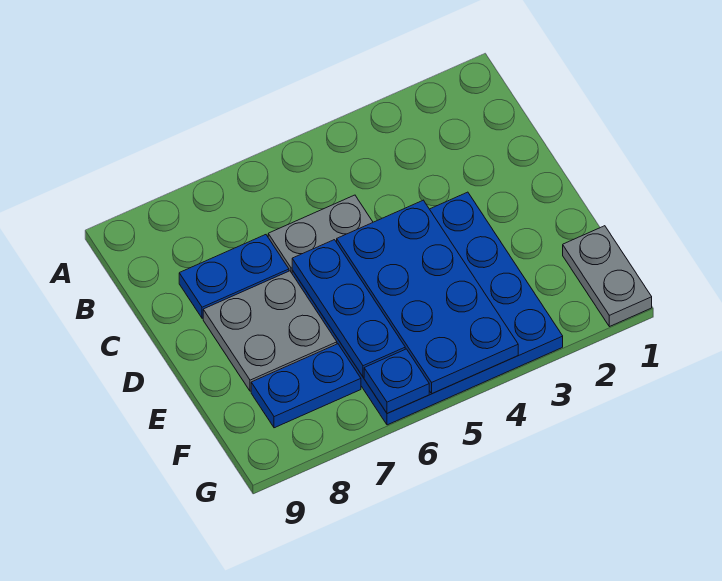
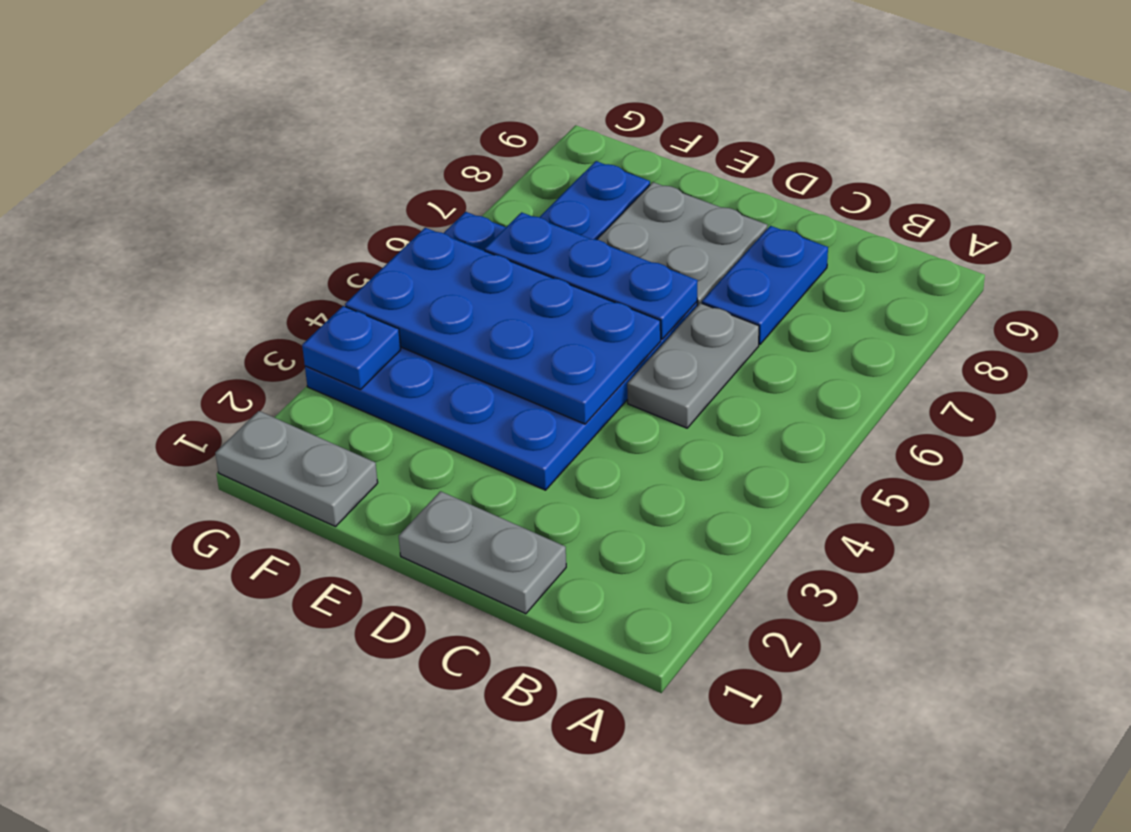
none -> grey 1x2 plate [399,491,566,614]
blue 1x1 plate [364,349,429,413] -> blue 1x1 plate moved to [302,306,401,390]

